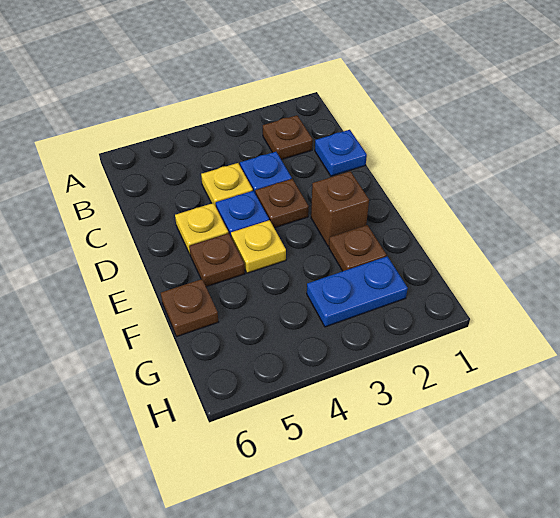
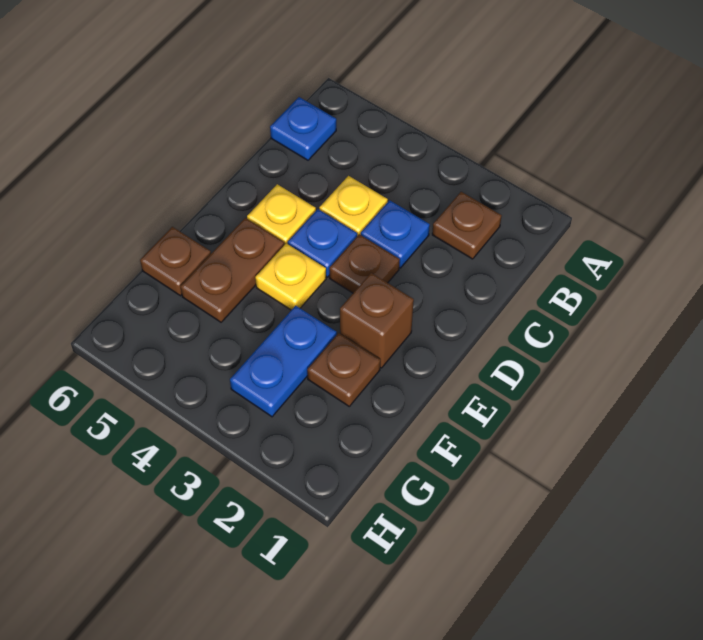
blue 1x1 plate [315,130,367,176] -> blue 1x1 plate moved to [270,97,336,160]
brown 1x1 plate [189,233,245,287] -> brown 1x2 plate [181,218,284,322]
blue 1x2 plate [307,256,408,327] -> blue 1x2 plate turned to [230,306,337,417]

